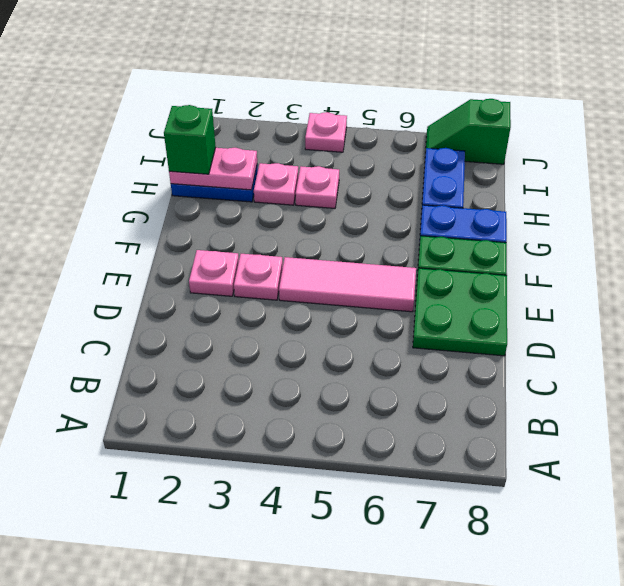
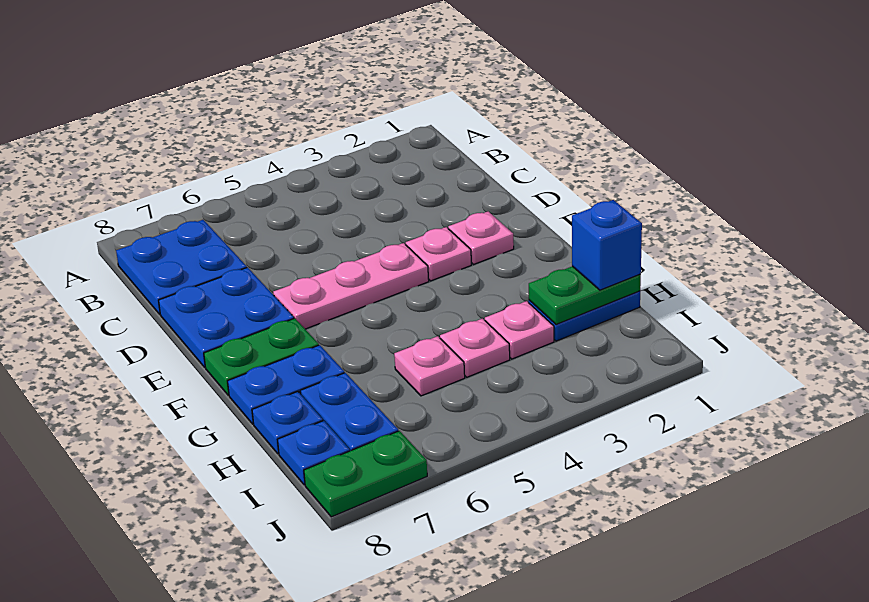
none -> blue 2x2 plate [116,220,247,314]
green 2x2 plate [413,268,507,356] -> blue 2x2 plate [159,267,294,367]
pink 1x3 tile [279,257,416,312] -> pink 1x3 plate [273,243,429,329]
pink 1x2 plate [169,148,257,190] -> green 1x2 plate [529,266,641,324]
green 1x1 brick [164,105,216,174] -> blue 1x1 brick [572,200,642,290]
none -> blue 1x1 plate [252,392,323,454]
none -> blue 1x1 plate [278,421,350,485]
pink 1x1 plate [305,112,347,152] -> pink 1x1 plate moved to [394,336,465,396]
green 1x2 slope [425,99,511,164] -> green 1x2 plate [304,431,427,517]

